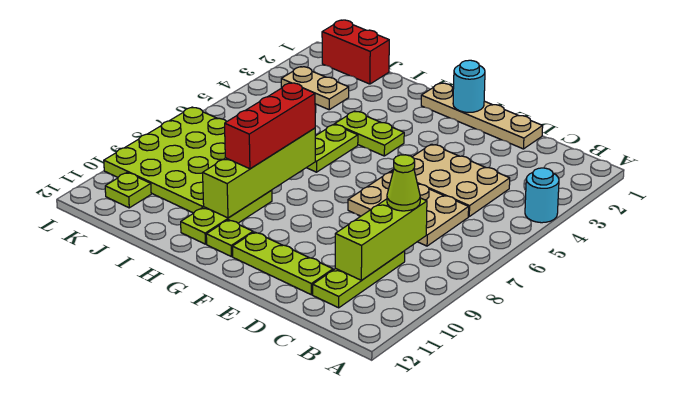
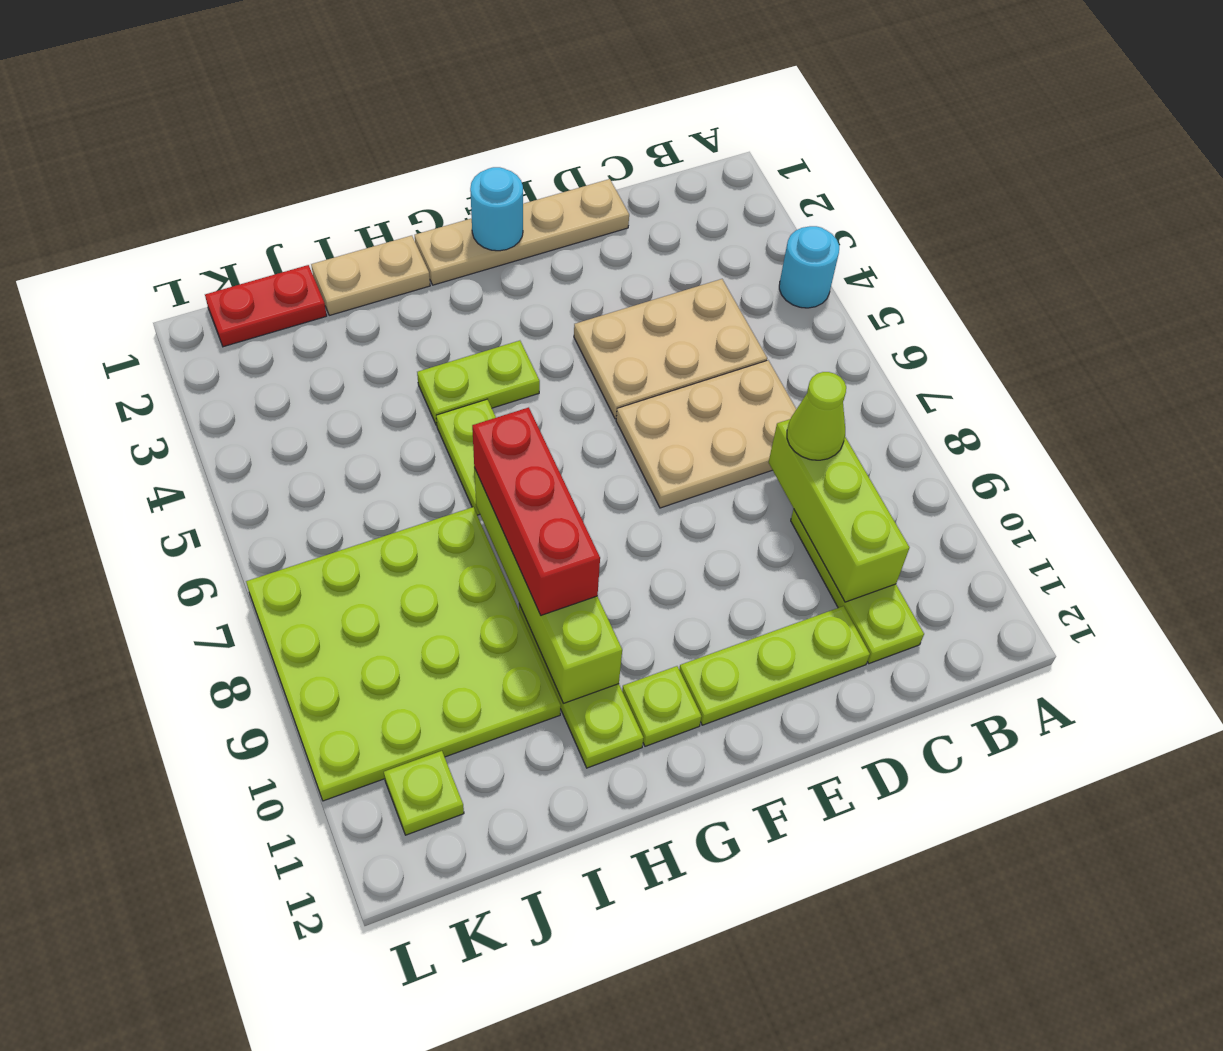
red 1x2 brick [322,20,389,84] -> red 1x2 plate [205,265,327,347]
tan 1x2 plate [281,67,349,110] -> tan 1x2 plate moved to [311,236,430,315]

